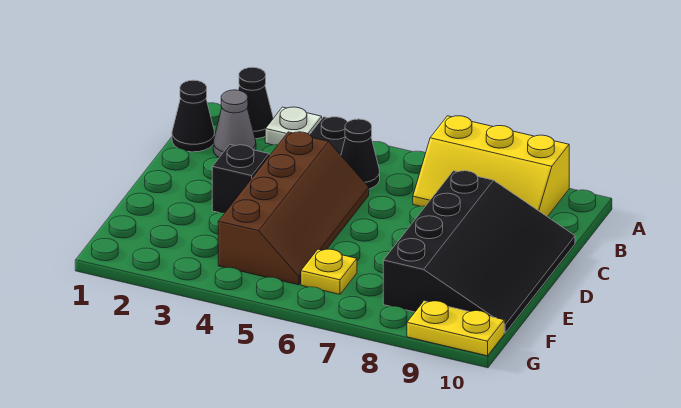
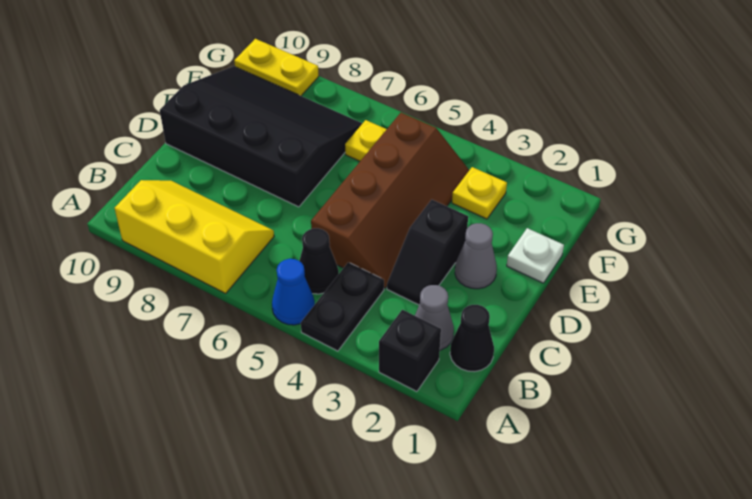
black 1x1 cone [238,67,273,139] -> black 1x1 brick [379,310,441,392]
white 1x1 plate [265,107,322,145] -> white 1x1 plate moved to [507,228,564,283]
none -> blue 1x1 cone [272,259,315,325]
brown 2x4 slope [218,132,369,285] -> brown 2x4 slope turned to [311,113,469,288]
black 3x4 slope [383,171,575,333] -> black 3x4 slope turned to [160,66,363,207]
none -> grey 1x1 cone [455,223,497,289]
none -> yellow 1x1 plate [452,167,507,219]

